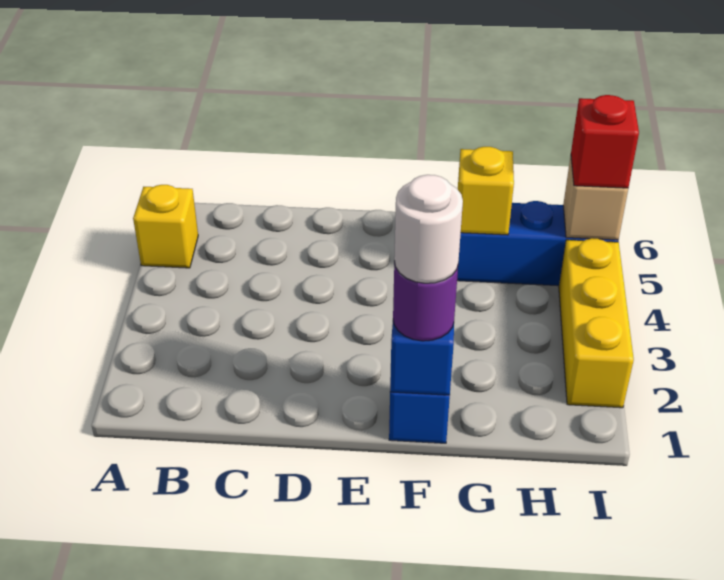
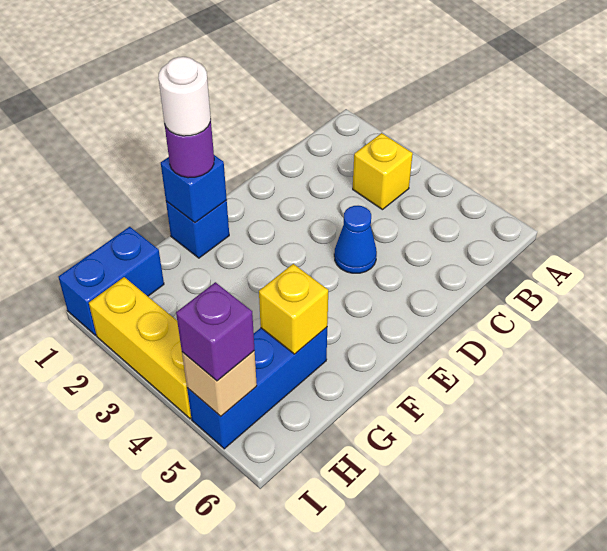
yellow 1x1 brick [133,185,198,268] -> yellow 1x1 brick moved to [353,133,413,210]
none -> blue 1x1 cone [334,206,377,273]
none -> blue 1x2 brick [58,227,164,335]
red 1x1 brick [571,95,639,188] -> purple 1x1 brick [176,282,255,381]

